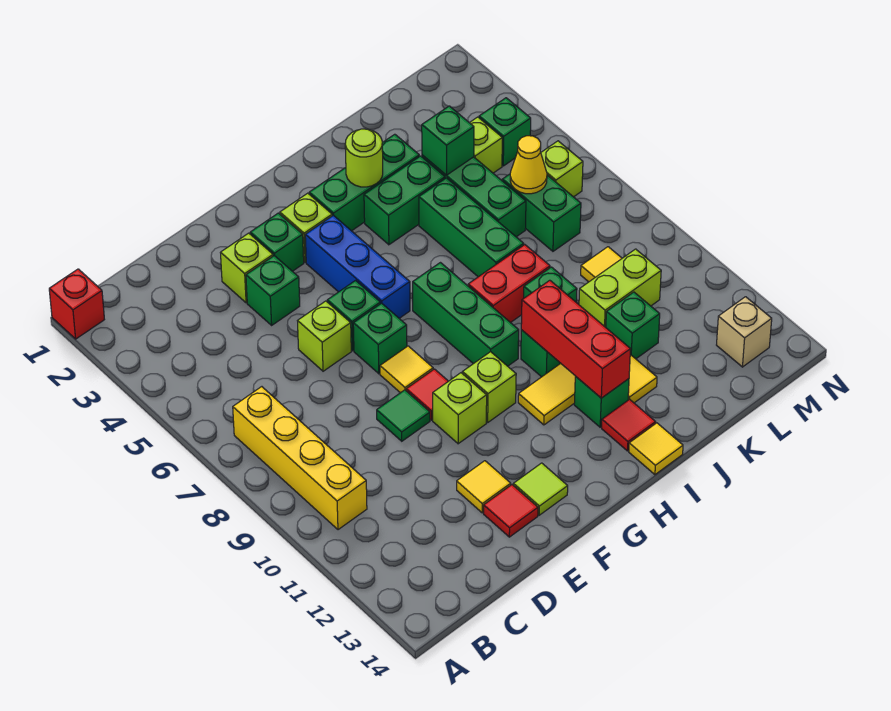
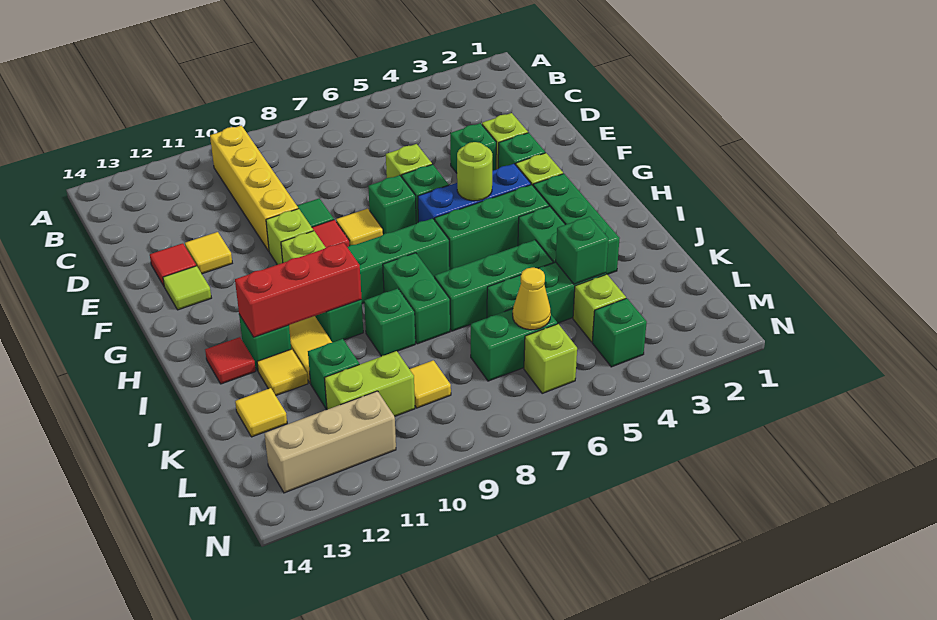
red 1x1 brick [49,269,104,339] -> none
yellow 1x4 brick [233,387,367,530] -> yellow 1x4 brick turned to [210,125,298,251]
none -> green 1x3 brick [435,185,549,270]
lime 1x1 round brick [345,129,383,187] -> lime 1x1 round brick moved to [457,142,492,201]
red 1x2 brick [468,245,550,323] -> green 1x2 brick [383,253,450,344]
yellow 1x1 tile [629,423,683,475] -> yellow 1x1 tile moved to [235,388,287,437]
lime 1x2 brick [579,249,661,327] -> lime 1x2 brick turned to [325,351,415,416]
tan 1x1 brick [717,297,772,367] -> tan 1x3 brick [265,391,396,493]

